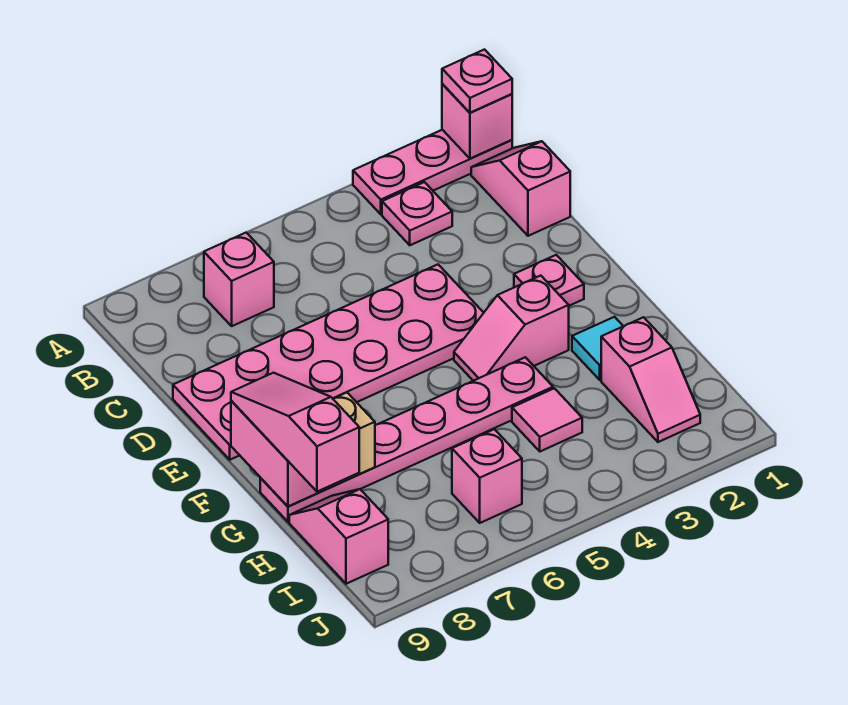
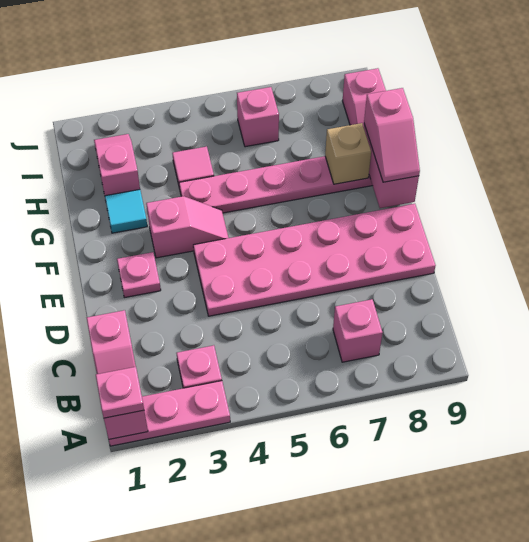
pink 1x3 slope [231,373,359,492] -> pink 1x2 slope [364,88,420,182]

